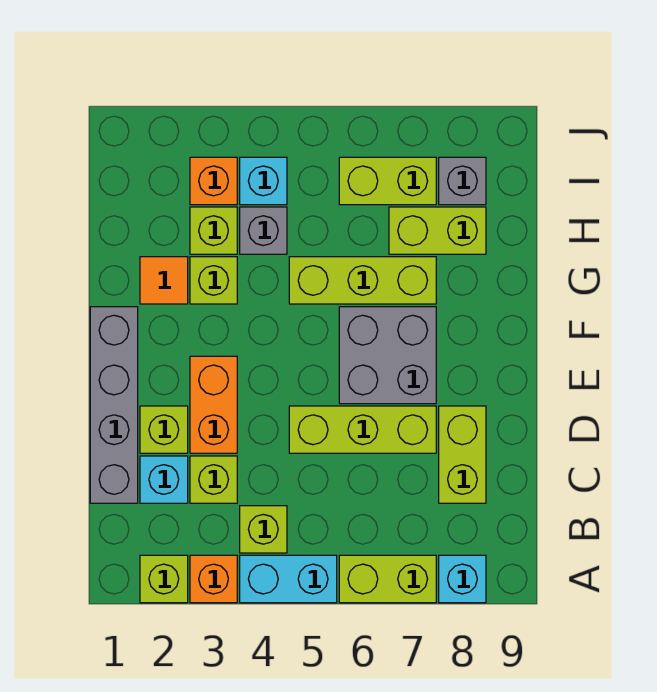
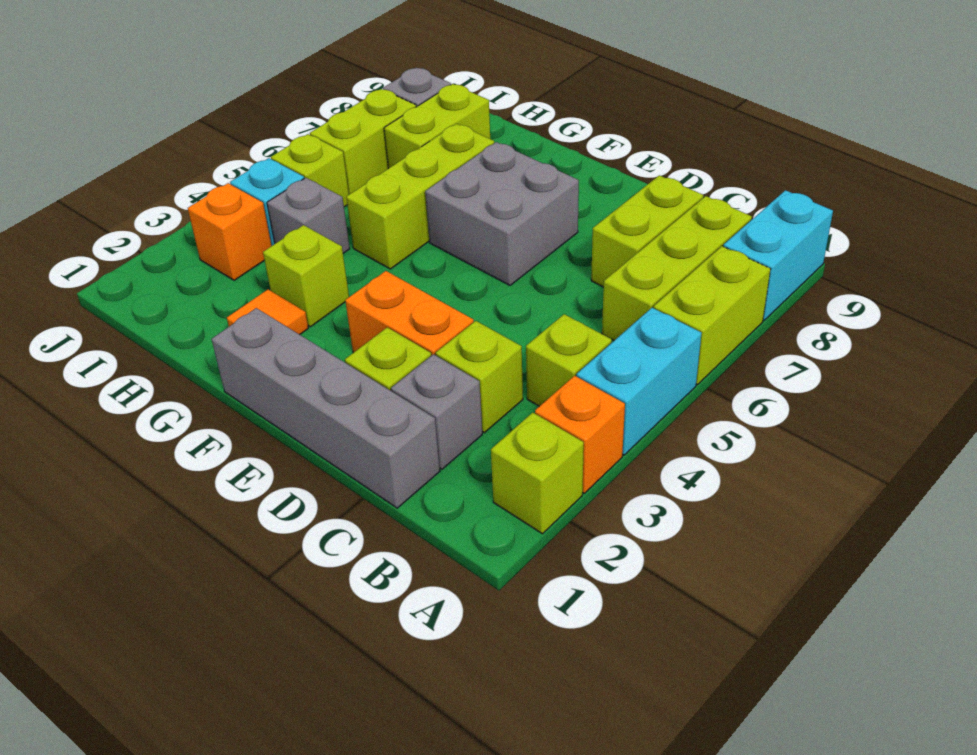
cyan 1x1 brick [439,555,486,603] -> cyan 1x2 brick [723,190,833,321]
cyan 1x1 brick [140,456,188,503] -> grey 1x1 brick [391,354,482,469]
lime 1x2 brick [439,406,486,503] -> lime 1x2 brick turned to [591,175,703,287]
lime 1x3 brick [289,406,436,453] -> lime 1x3 brick moved to [602,196,752,340]
lime 1x1 brick [190,207,237,254] -> lime 1x1 brick moved to [271,134,349,207]

